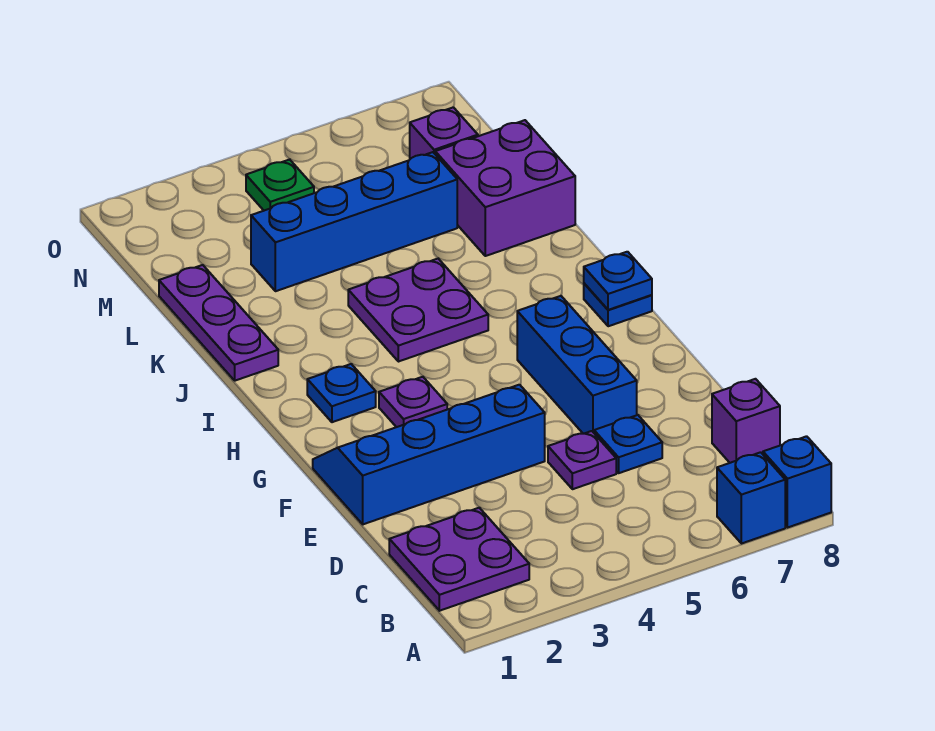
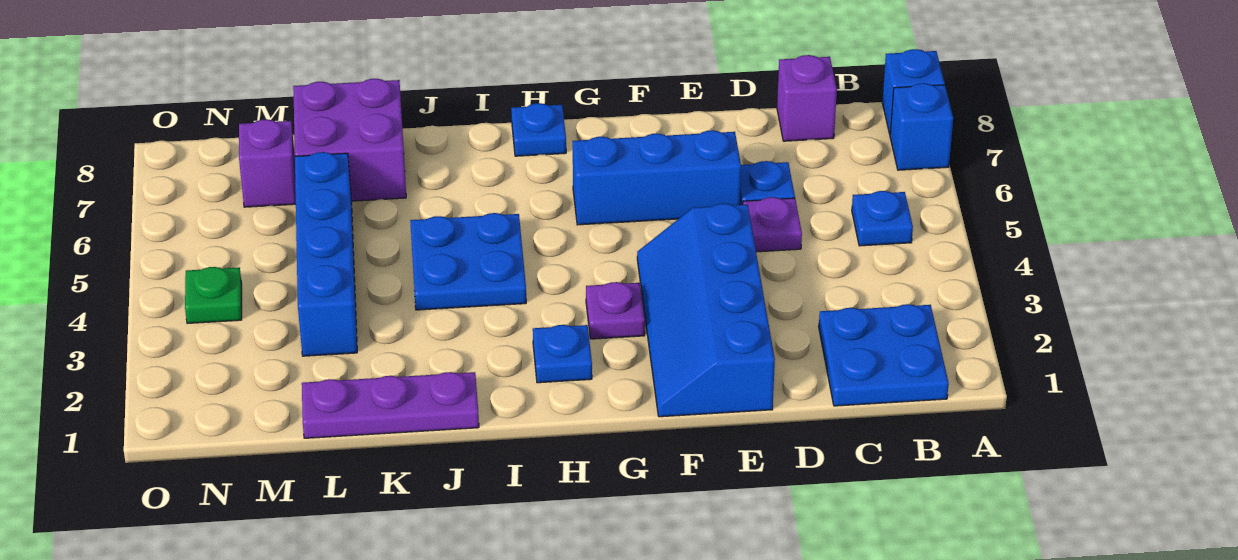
purple 2x2 plate [389,508,529,611] -> blue 2x2 plate [819,304,949,406]
blue 1x1 plate [584,252,652,310] -> blue 1x1 plate moved to [852,191,913,246]
purple 2x2 plate [348,259,488,362] -> blue 2x2 plate [410,213,526,310]

